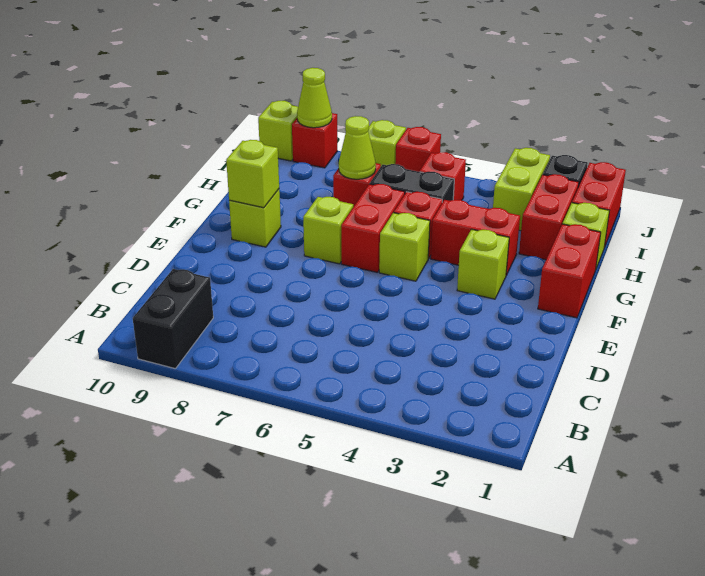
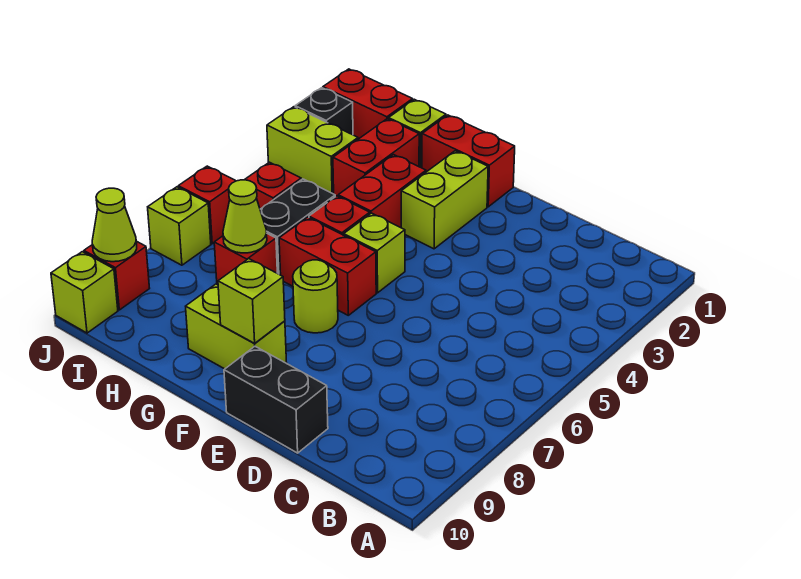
black 1x2 brick [133,269,213,369] -> black 1x2 brick moved to [224,346,328,453]
lime 1x1 brick [457,229,509,299] -> lime 1x2 brick [401,151,488,249]
lime 1x1 brick [303,197,353,264] -> lime 1x1 round brick [293,260,338,333]
lime 1x1 brick [229,189,281,247] -> lime 1x2 brick [186,284,287,369]
red 1x2 brick [519,174,579,260] -> red 1x2 brick turned to [333,119,419,197]

